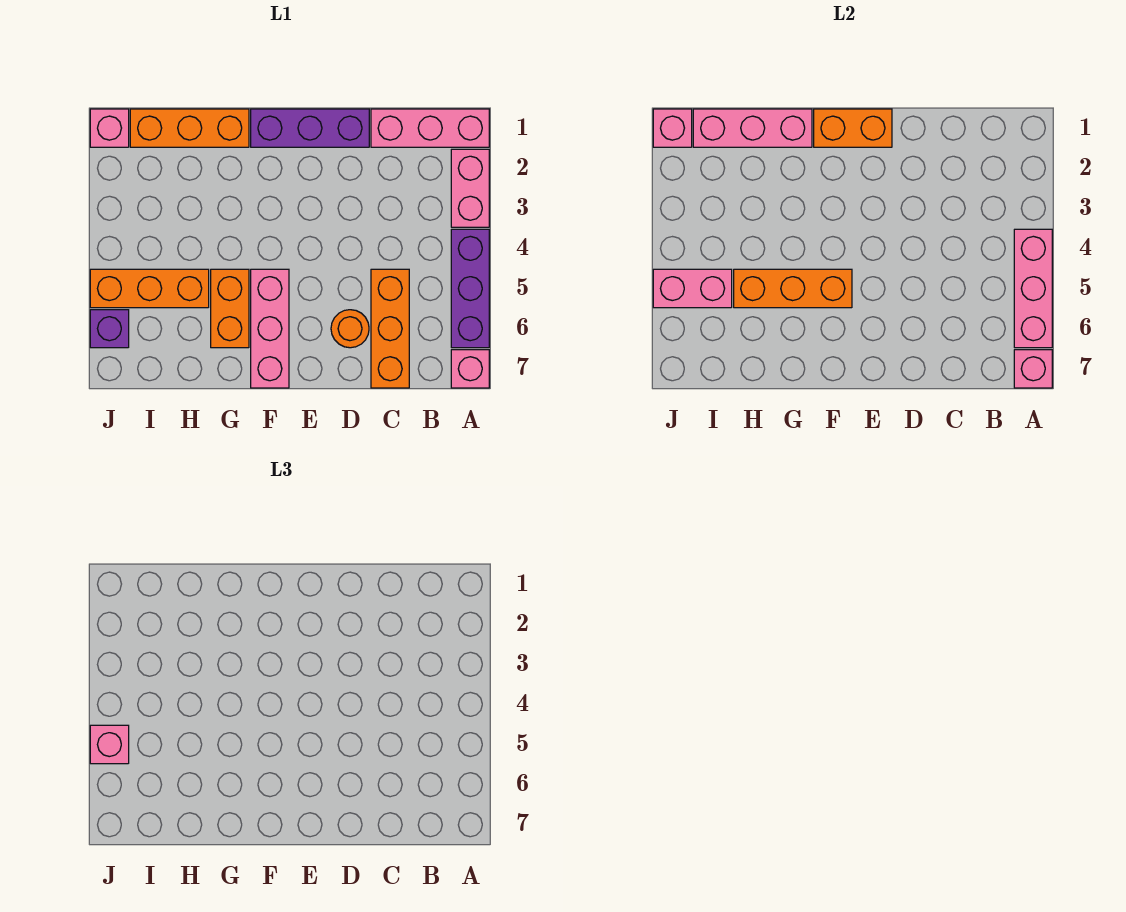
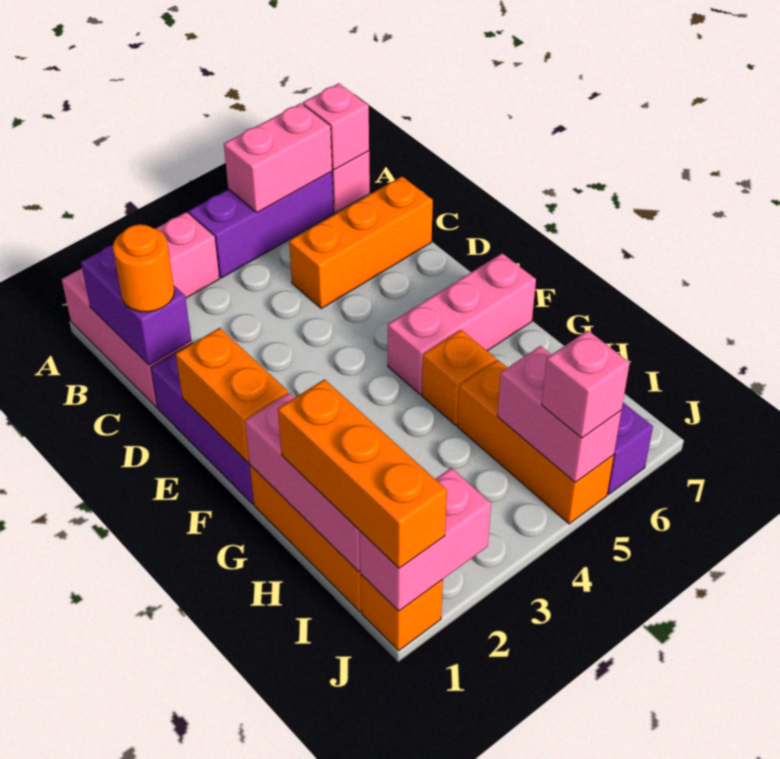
pink 1x3 brick [1014,229,1052,348] -> pink 1x2 brick [224,103,332,212]
none -> purple 1x2 brick [81,245,191,365]
orange 1x1 round brick [331,310,369,348] -> orange 1x1 round brick moved to [113,224,175,312]
orange 1x3 brick [734,269,852,308] -> orange 1x3 brick moved to [278,379,447,568]
orange 1x2 brick [211,269,249,348] -> orange 1x1 brick [422,330,496,425]
pink 1x1 brick [90,109,129,147] -> orange 1x1 brick [361,575,443,651]
pink 1x1 brick [653,109,692,147] -> pink 1x2 brick [360,468,491,611]

